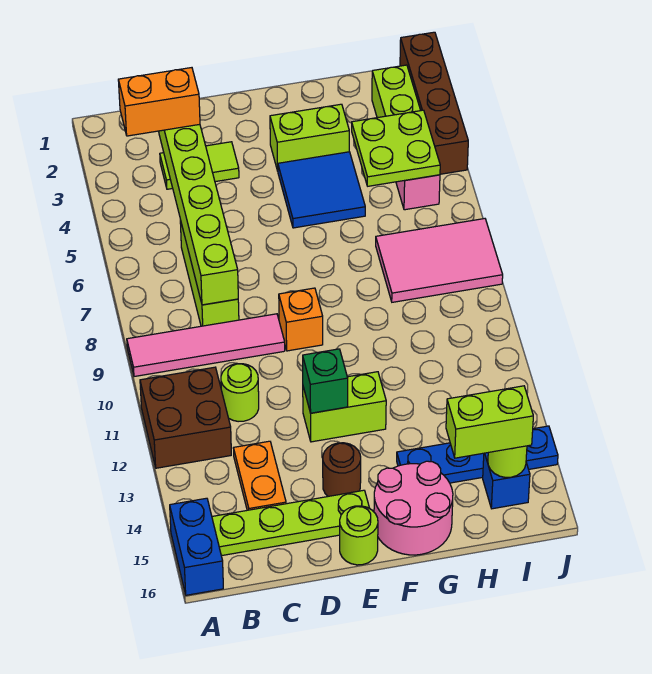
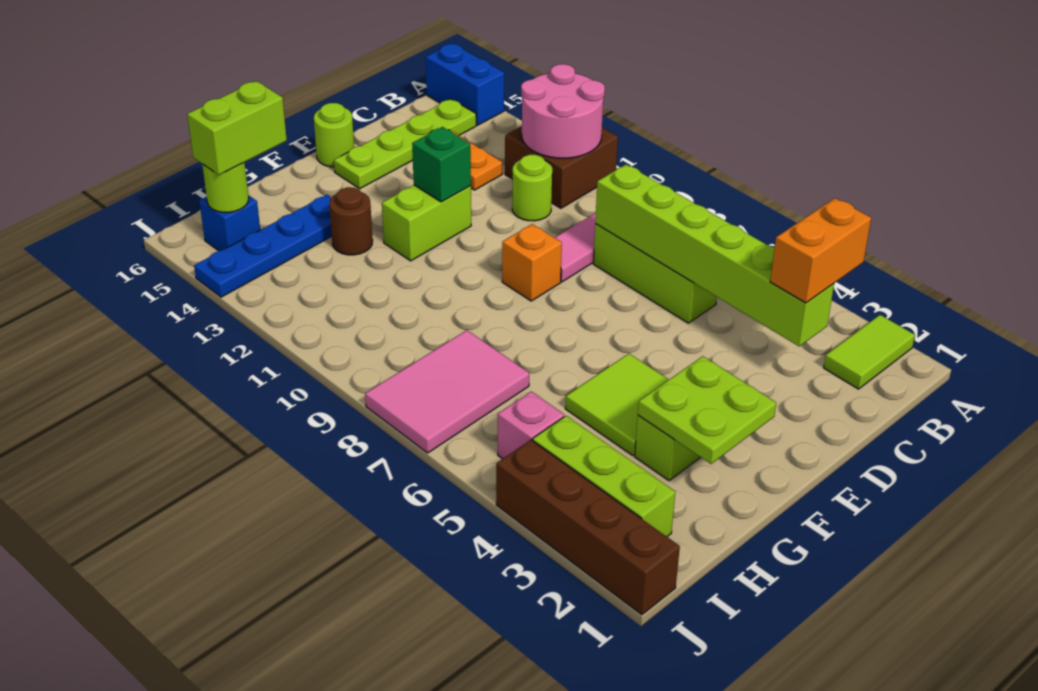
lime 1x2 tile [160,142,239,189] -> lime 1x2 tile moved to [824,315,915,389]
brown 1x1 round brick [323,443,361,496] -> brown 1x1 round brick moved to [329,187,373,255]
blue 2x2 tile [278,152,365,228] -> lime 2x2 tile [565,354,669,456]
pink 2x2 round brick [374,461,453,555] -> pink 2x2 round brick moved to [521,64,605,158]
lime 2x2 plate [352,110,440,186] -> lime 2x2 plate moved to [638,356,776,464]

